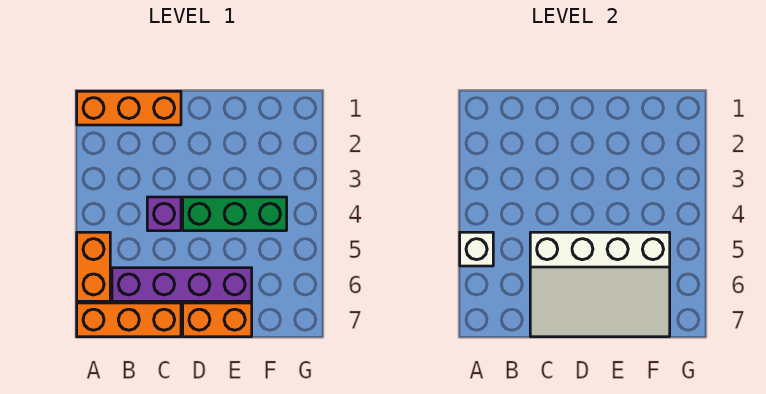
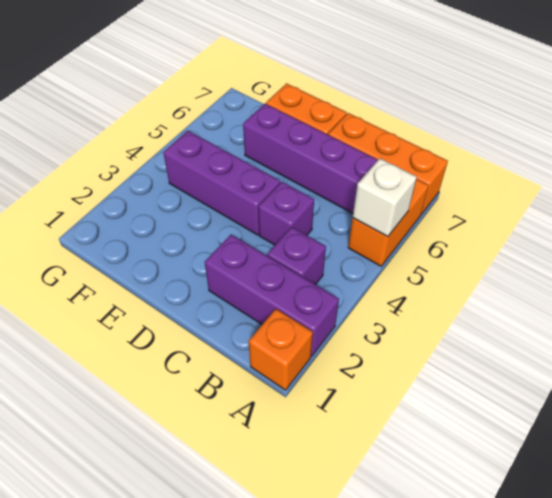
orange 1x3 brick [77,91,181,125] -> orange 1x1 brick [249,309,313,390]
none -> purple 1x3 brick [205,235,339,356]
none -> purple 1x1 brick [267,227,326,285]
white 3x4 slope [530,232,670,337] -> none
green 1x3 brick [183,197,287,231] -> purple 1x3 brick [163,131,280,235]

